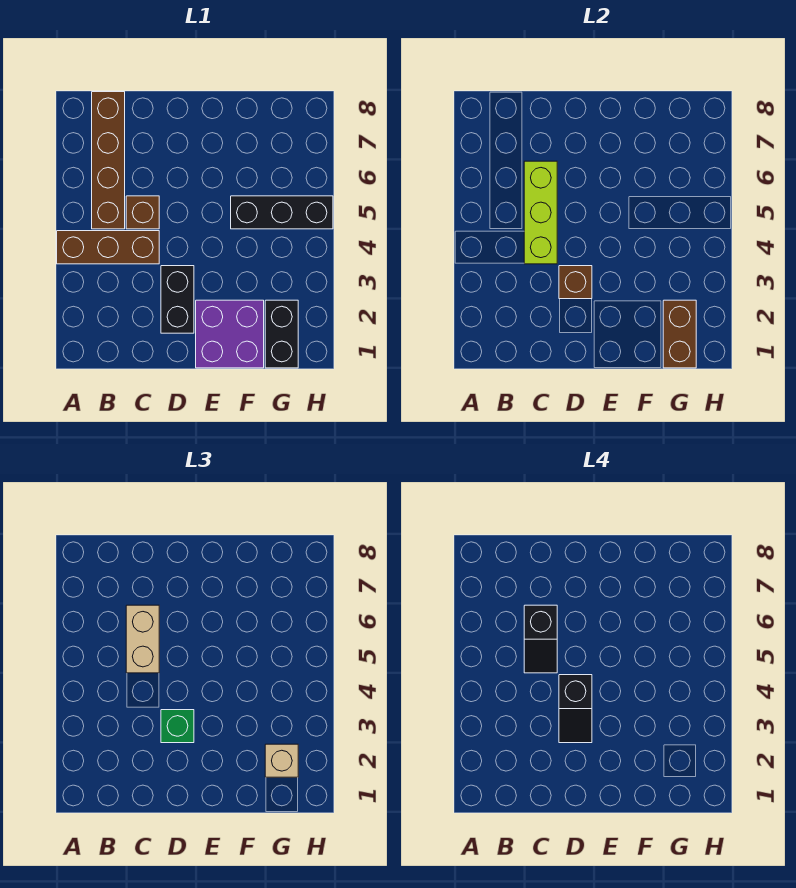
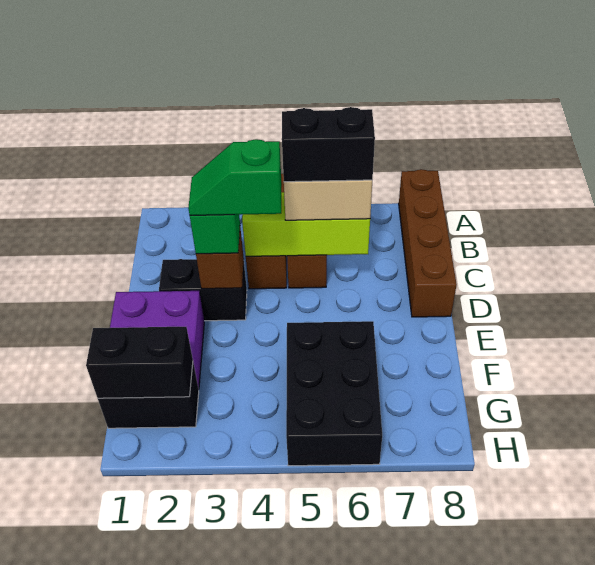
brown 1x4 brick [92,92,125,229] -> brown 1x4 brick turned to [399,169,457,317]
black 1x2 slope [524,605,557,673] -> black 1x2 brick [282,107,375,182]
black 1x2 slope [559,675,592,743] -> green 1x2 slope [188,139,282,215]
black 1x3 brick [231,196,333,229] -> black 2x3 brick [286,321,382,466]
brown 1x2 brick [663,300,696,368] -> black 1x2 brick [86,327,193,398]
tan 1x1 brick [265,744,298,777] -> none

